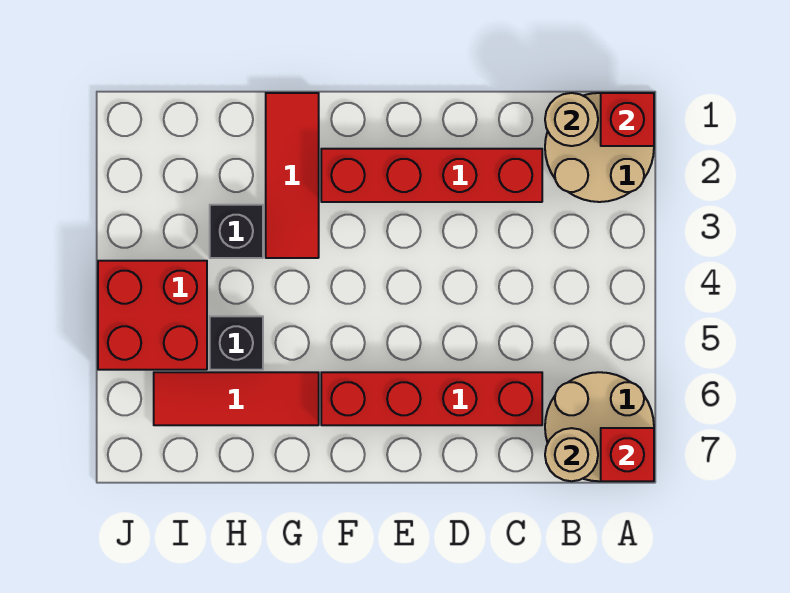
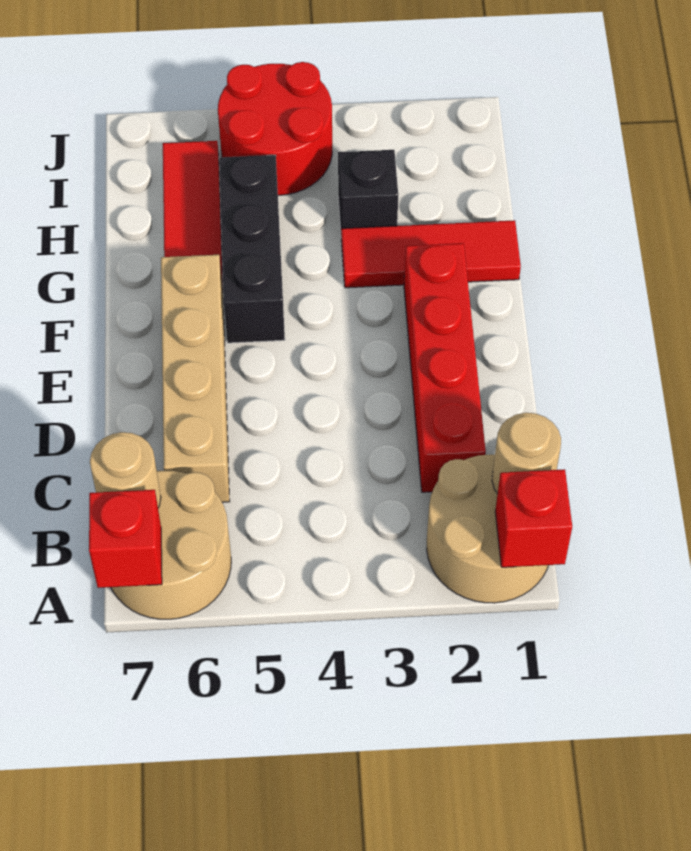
red 1x4 brick [321,372,542,425] -> tan 1x4 brick [161,255,230,502]
black 1x1 brick [210,316,263,370] -> black 1x3 brick [219,155,285,343]
red 2x2 brick [98,261,207,370] -> red 2x2 round brick [218,62,332,195]

